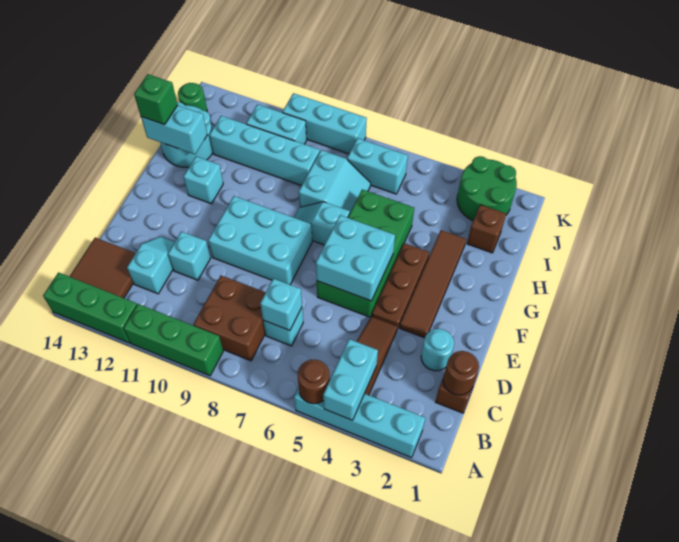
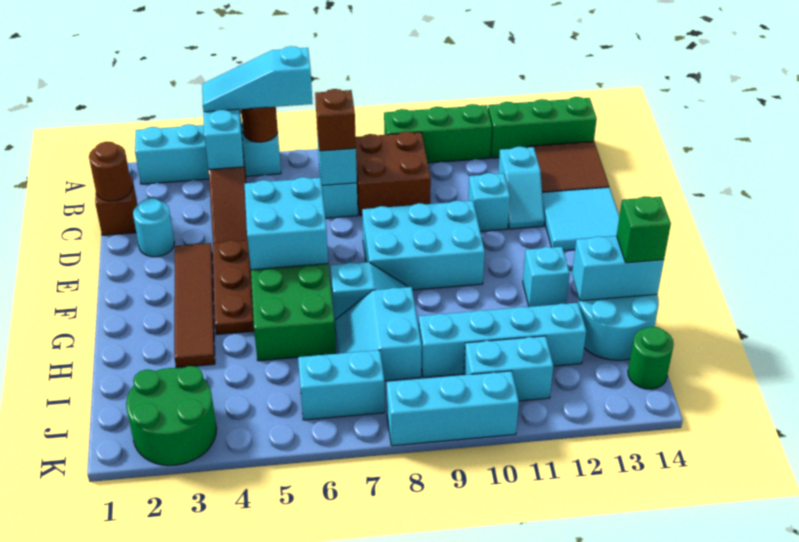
none -> cyan 1x3 slope [202,46,313,112]
none -> cyan 2x2 tile [542,187,619,251]
brown 1x1 brick [467,205,506,253] -> brown 1x1 brick moved to [315,89,356,151]

